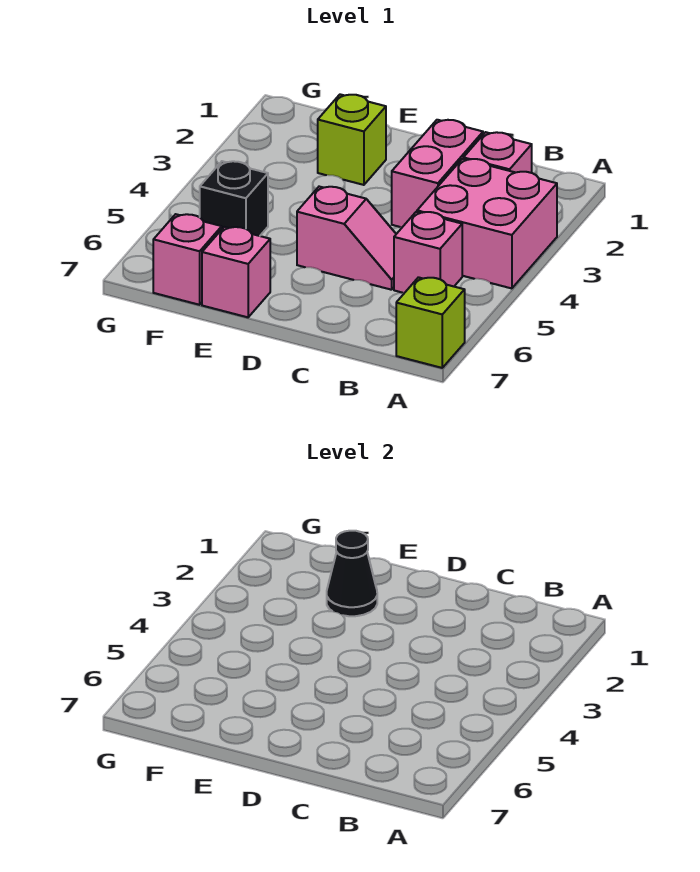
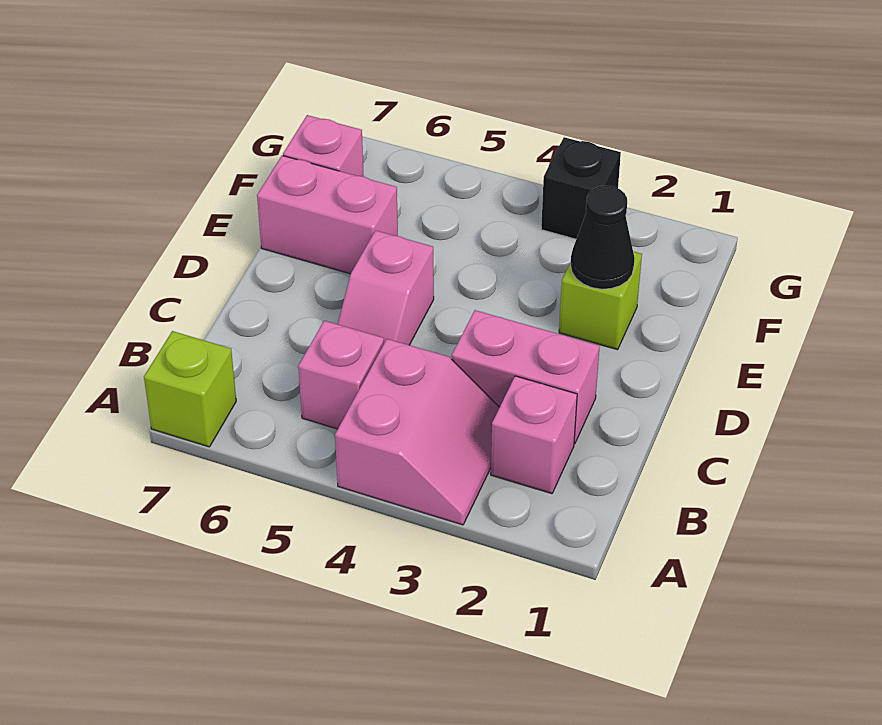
pink 2x2 brick [417,159,557,288] -> pink 2x2 slope [335,339,500,525]
pink 1x1 brick [202,227,270,317] -> pink 1x2 brick [257,156,398,274]
black 1x1 brick [200,161,268,236] -> black 1x1 brick moved to [541,137,621,239]

